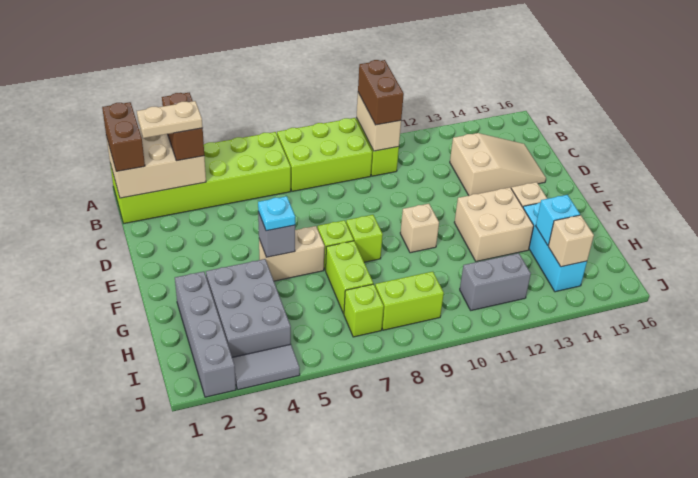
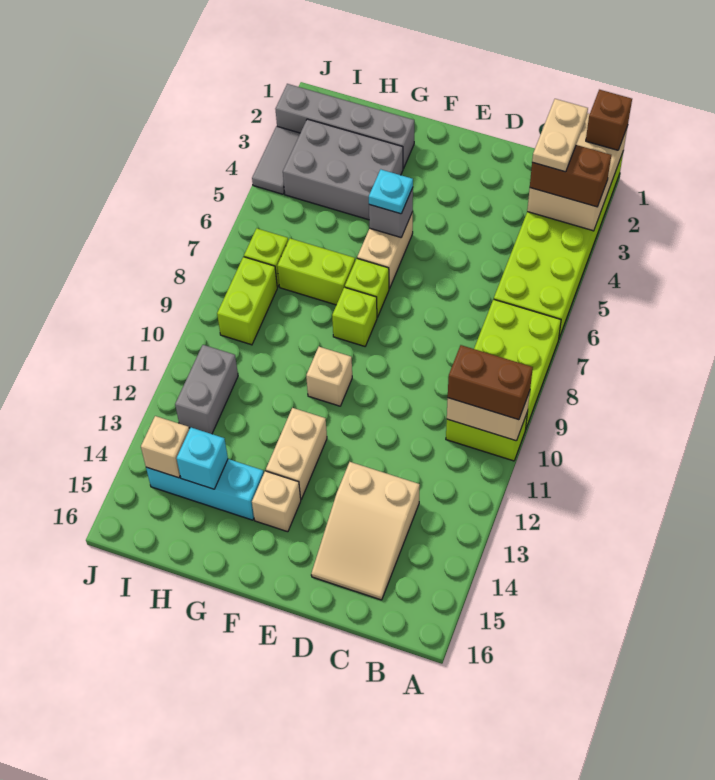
brown 1x2 brick [102,102,145,171] -> brown 1x1 brick [586,90,632,150]
tan 2x2 brick [454,187,534,261] -> tan 1x2 brick [266,408,327,499]

